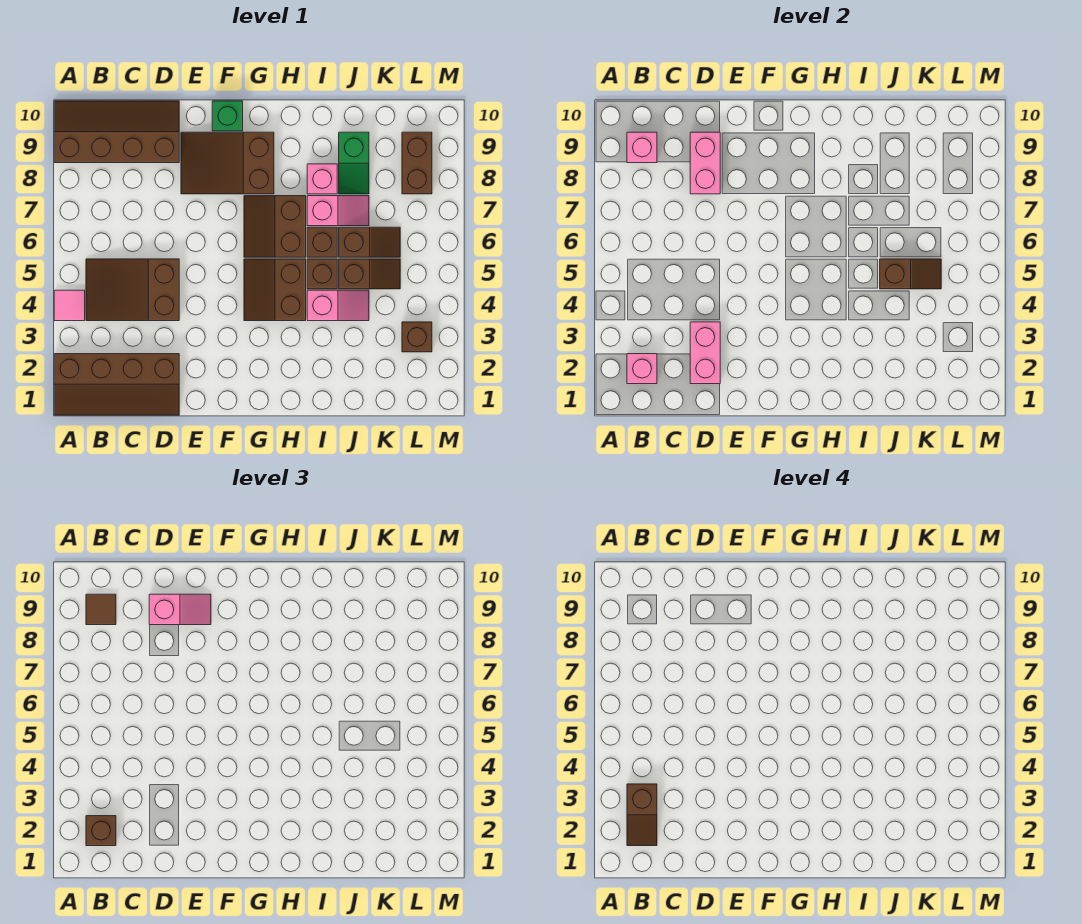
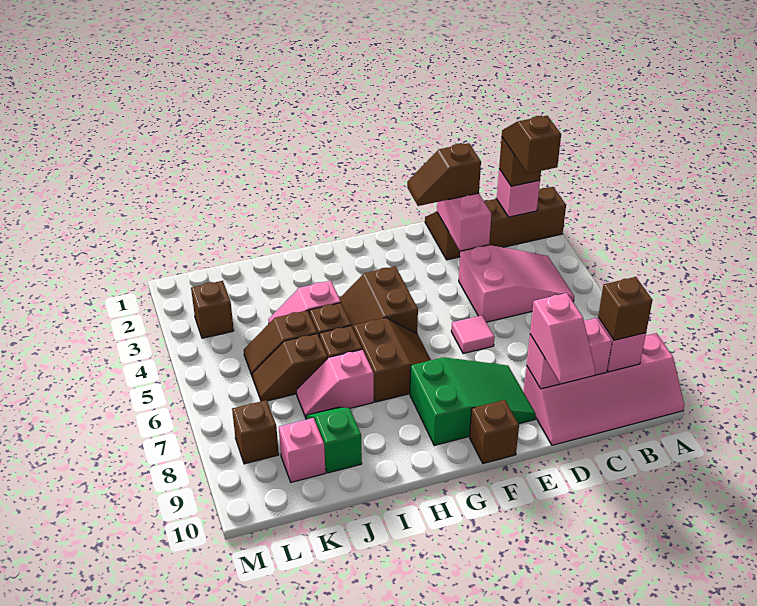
pink 1x1 tile [54,290,85,321] -> pink 1x1 tile moved to [451,315,494,354]
brown 2x4 slope [54,101,179,163] -> pink 2x4 slope [524,333,684,445]
brown 2x3 slope [86,259,179,321] -> pink 2x3 slope [459,245,574,322]
brown 1x1 tile [86,594,116,625] -> brown 1x1 brick [598,277,652,340]
pink 1x2 brick [690,132,720,194] -> pink 1x2 brick turned to [527,318,612,389]
pink 1x2 slope [149,594,211,625] -> pink 1x2 slope turned to [530,293,595,384]
brown 2x3 slope [181,132,274,194] -> green 2x3 slope [410,357,536,446]
green 1x1 brick [212,101,243,131] -> brown 1x1 brick [470,400,519,464]
brown 2x2 slope [244,259,306,321] -> brown 2x2 slope turned to [339,266,418,334]
pink 1x1 brick [307,164,337,194] -> pink 1x1 brick moved to [279,418,325,482]
brown 1x2 slope [880,259,941,289] -> brown 1x2 slope moved to [407,143,481,206]
brown 1x2 brick [402,132,432,194] -> brown 1x1 brick [232,400,279,464]

